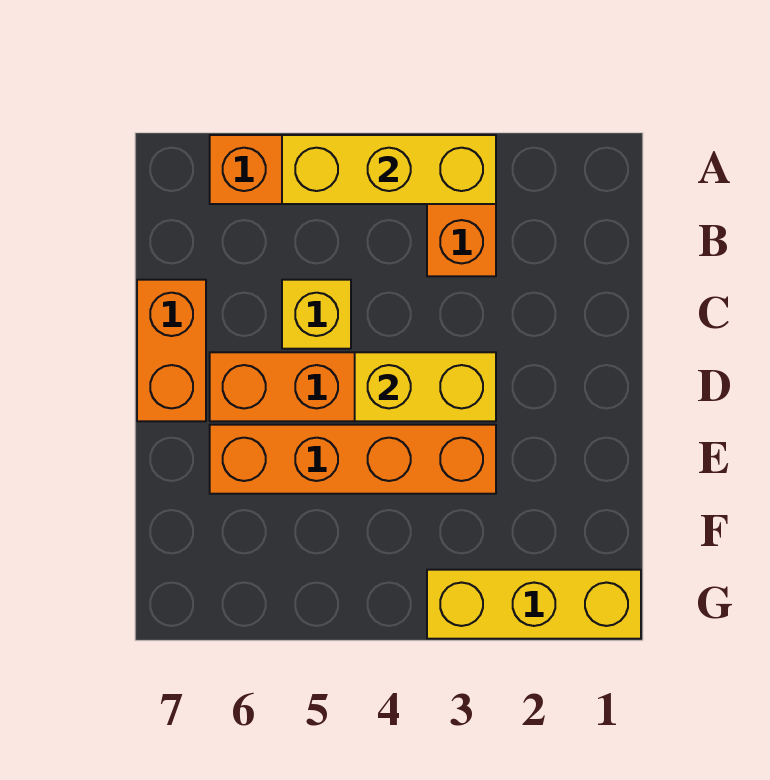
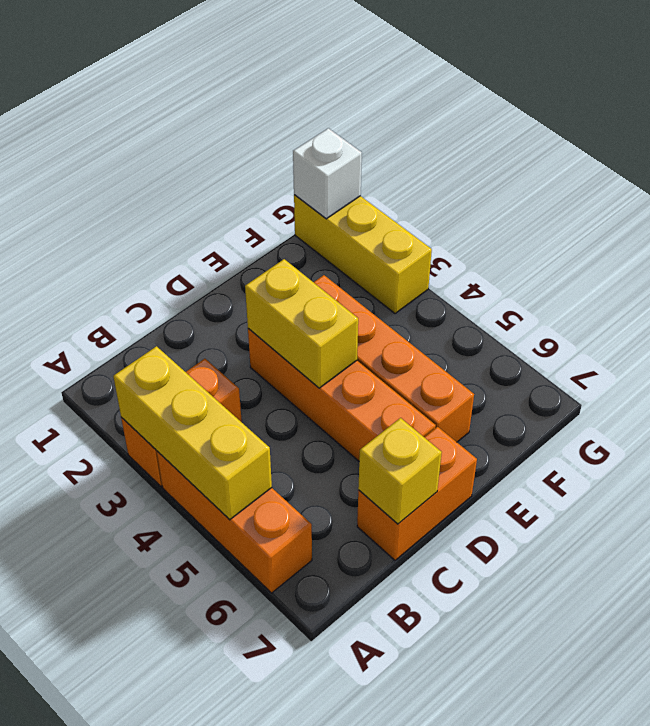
yellow 1x1 brick [282,280,351,349] -> yellow 1x1 brick moved to [358,418,442,524]
none -> white 1x1 brick [293,128,362,219]

